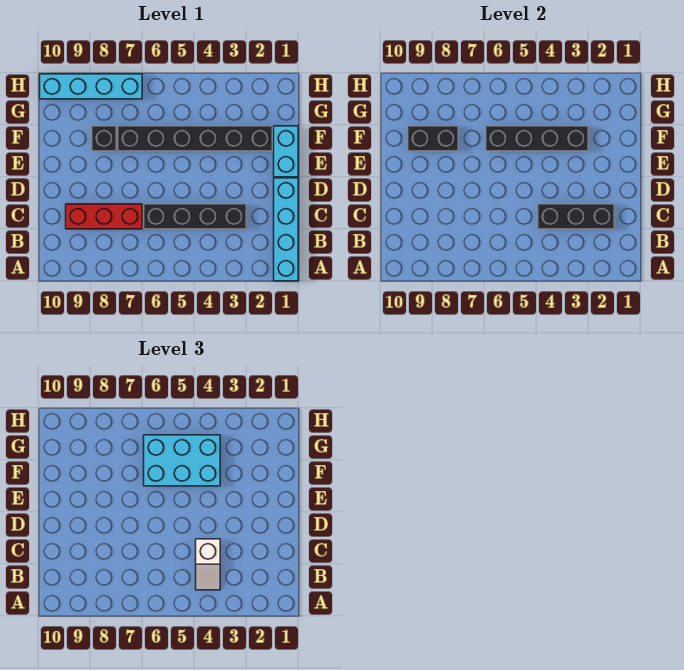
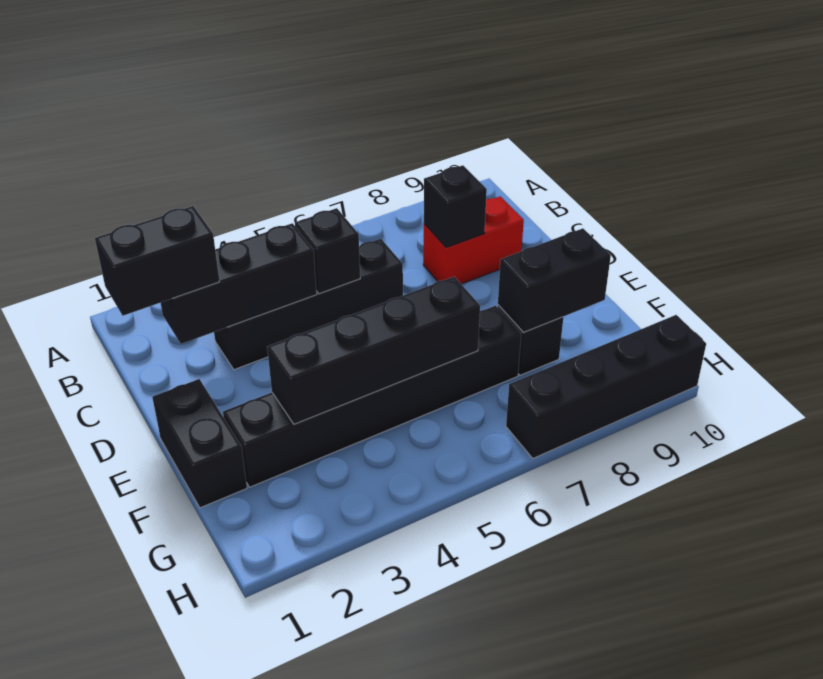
cyan 1x4 brick [274,178,298,281] -> none
white 1x2 slope [196,539,220,590] -> none
none -> black 1x2 brick [95,206,220,316]
none -> black 1x1 brick [295,208,360,294]
red 1x3 brick [66,204,142,229] -> red 1x2 brick [423,196,524,284]
none -> black 1x1 brick [424,165,487,247]
cyan 1x2 brick [274,126,298,177] -> black 1x2 brick [152,379,247,508]
cyan 2x3 brick [144,435,220,486] -> none
cyan 1x4 brick [40,74,142,99] -> black 1x4 brick [506,315,706,458]

